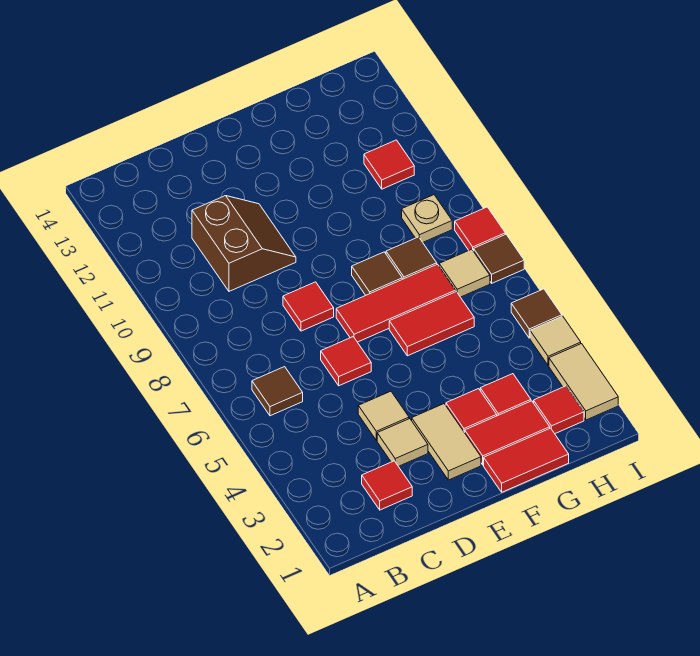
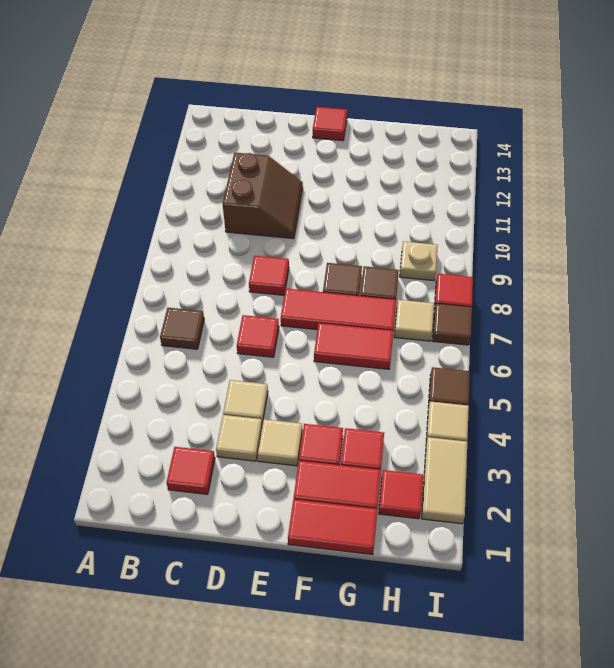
tan 1x2 tile [412,404,481,480] -> tan 1x1 tile [257,419,302,466]
red 1x1 tile [364,140,414,189] -> red 1x1 tile moved to [313,107,347,141]

